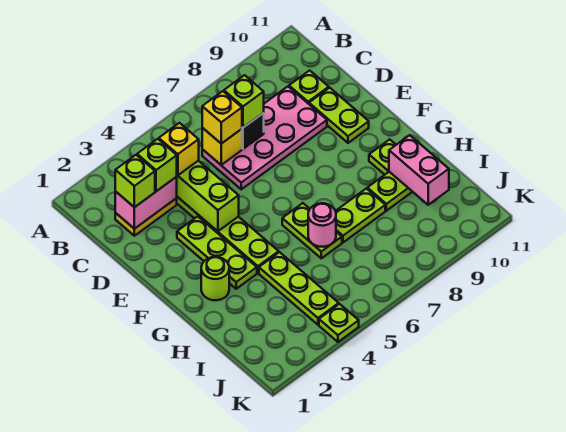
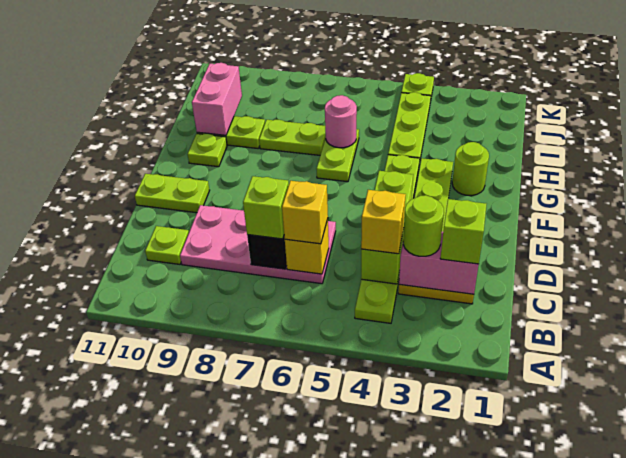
lime 1x1 brick [137,139,177,191] -> lime 1x1 round brick [403,195,444,256]
lime 1x2 plate [309,88,369,143] -> lime 1x2 plate turned to [135,174,210,213]

